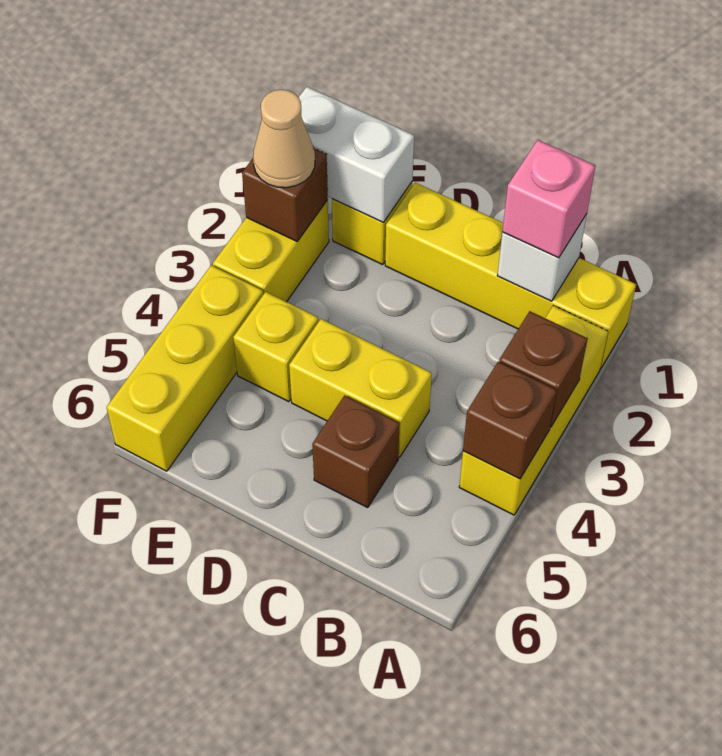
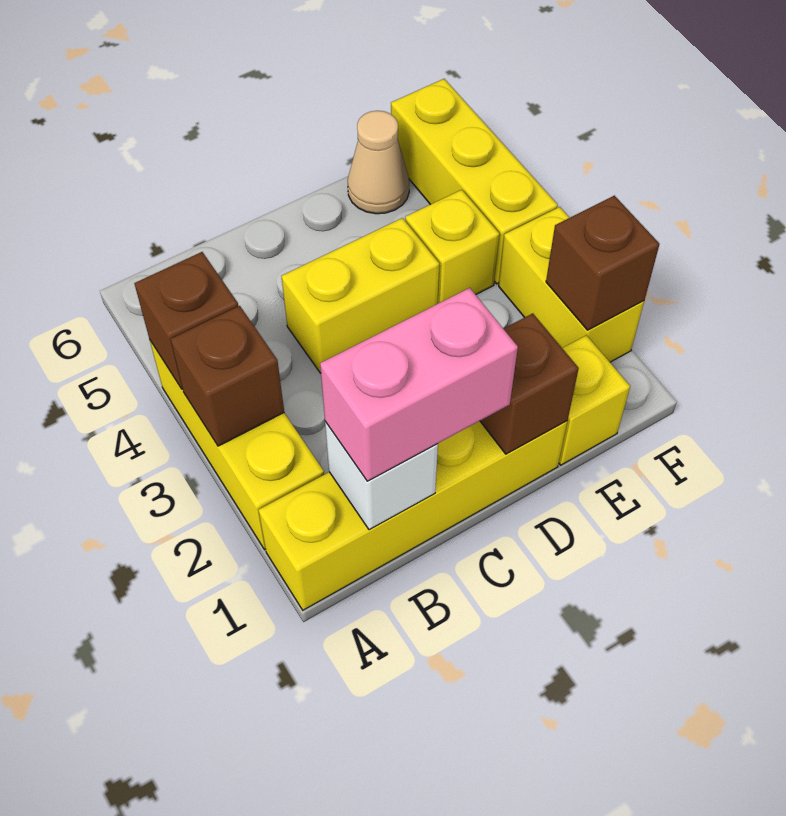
pink 1x1 brick [502,140,595,258] -> pink 1x2 brick [320,288,518,481]
brown 1x1 brick [312,395,400,508] -> brown 1x1 brick moved to [480,313,579,454]
white 1x2 brick [299,87,414,222] -> none
tan 1x1 cone [253,90,315,188] -> tan 1x1 cone moved to [348,111,409,214]

